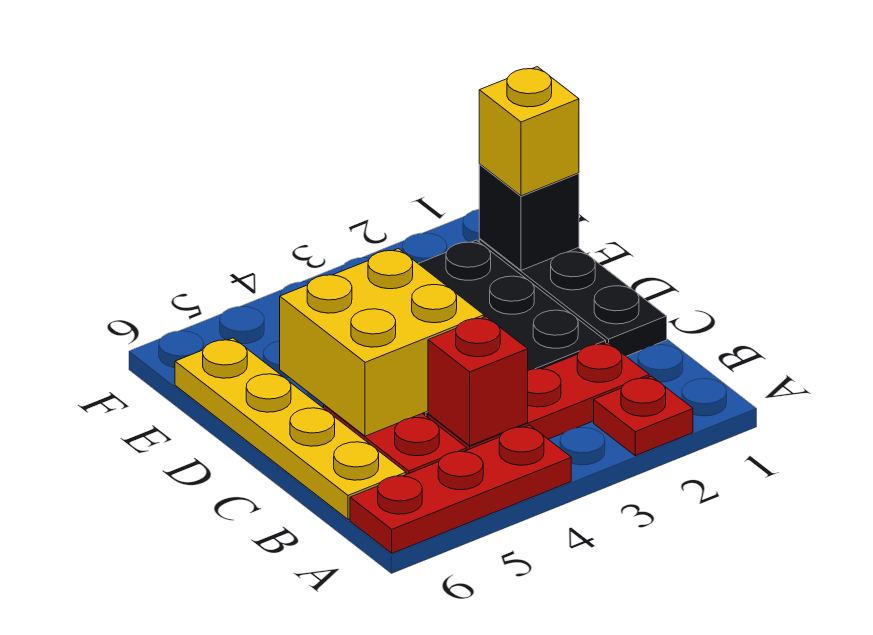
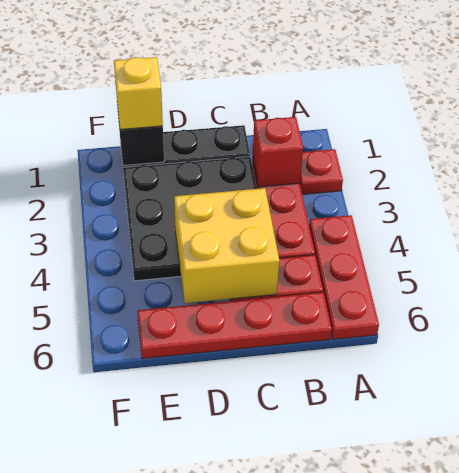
red 1x1 brick [428,317,528,446] -> red 1x1 brick moved to [253,117,303,187]
yellow 1x4 plate [175,338,406,519] -> red 1x4 plate [137,292,332,359]

